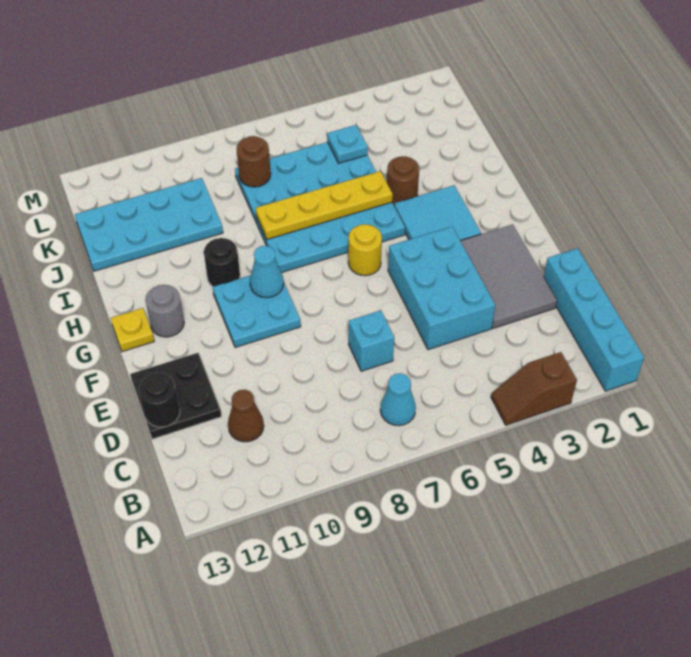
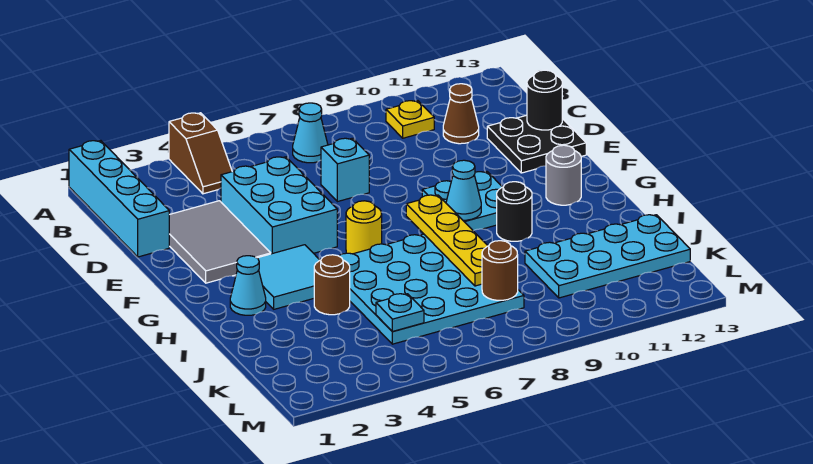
brown 1x2 slope [491,352,577,425] -> brown 1x2 slope turned to [169,113,232,194]
yellow 1x1 plate [111,308,154,352] -> yellow 1x1 plate moved to [386,101,434,138]
none -> cyan 1x1 cone [230,256,266,315]
yellow 1x4 plate [256,171,393,239] -> yellow 1x4 plate turned to [406,195,488,286]

